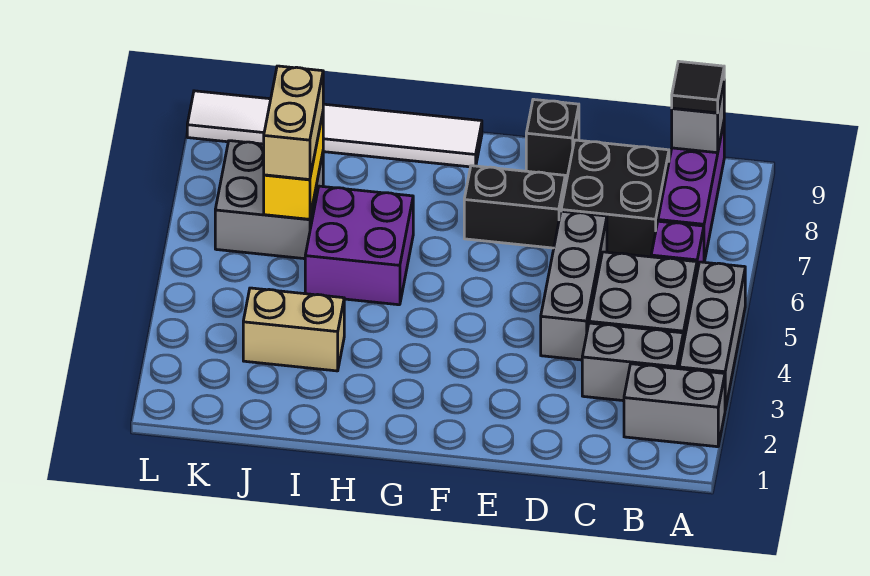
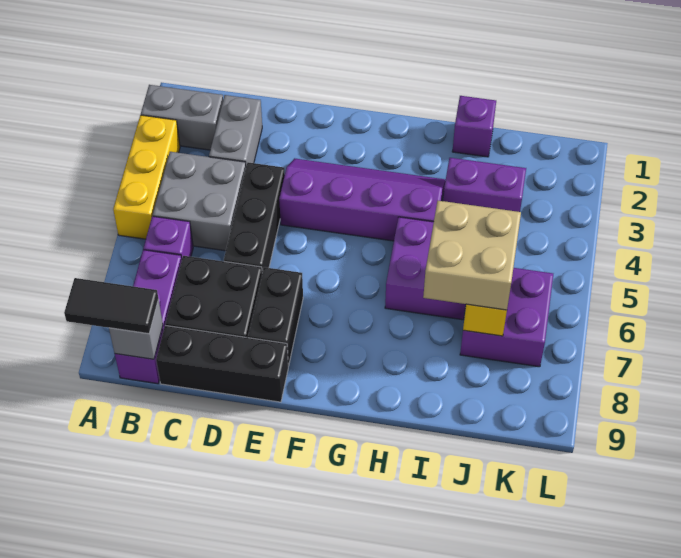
grey 1x3 brick [679,262,745,410] -> yellow 1x3 brick [113,115,180,239]
grey 1x2 brick [582,323,683,401] -> grey 1x2 brick turned to [209,95,262,166]
black 1x1 tile [672,61,724,113] -> black 1x2 tile [64,278,158,334]
grey 1x3 brick [541,211,607,360] -> black 1x3 brick [224,162,285,272]
none -> purple 2x4 slope [279,158,445,241]
black 1x2 brick [464,166,565,248] -> black 1x2 brick turned to [248,267,303,366]
black 1x1 brick [526,99,579,177] -> black 1x3 brick [156,325,288,402]
white 1x6 tile [187,91,482,167] -> none
none -> purple 1x1 brick [452,96,496,157]
tan 1x2 brick [243,288,344,371] -> purple 1x2 brick [443,158,526,212]
grey 2x2 brick [215,141,323,259] -> purple 2x2 brick [460,268,553,367]
tan 1x2 brick [264,66,323,180] -> tan 2x2 brick [423,201,521,310]

